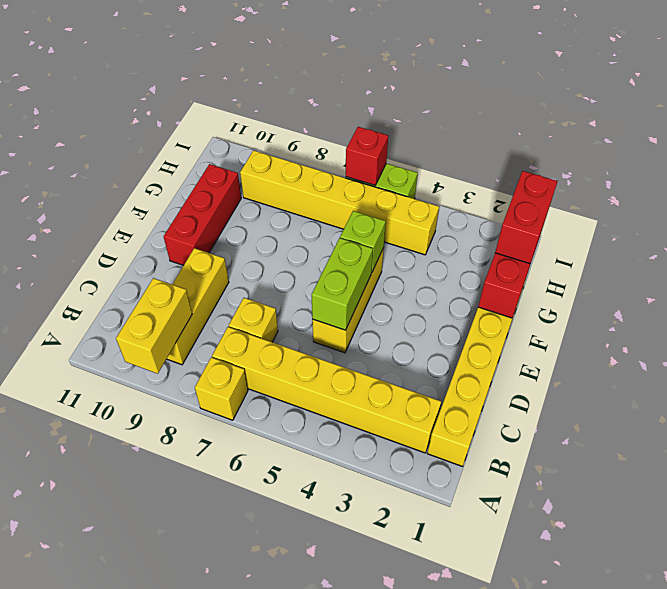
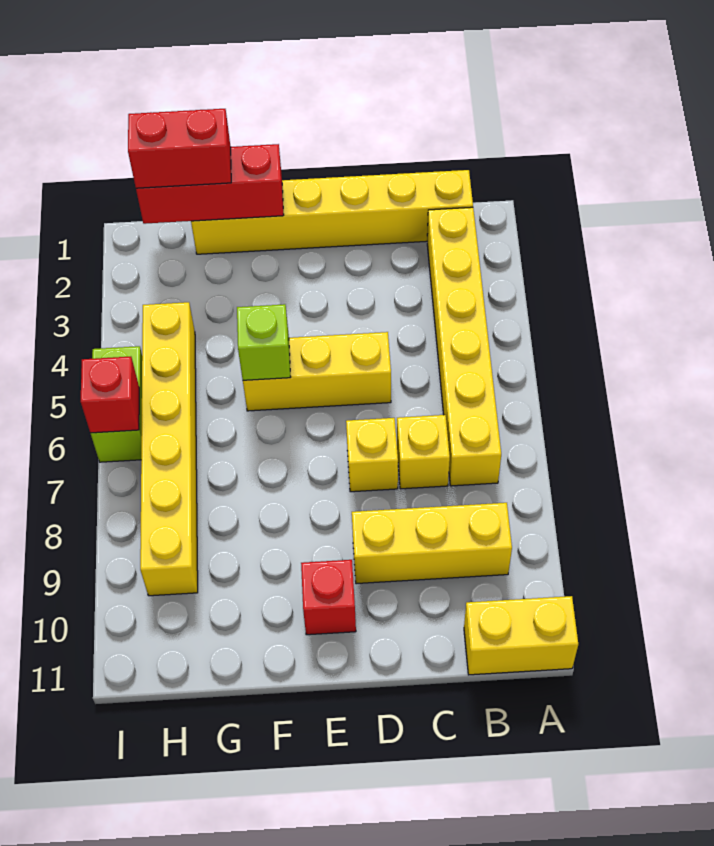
yellow 1x1 brick [195,357,248,420] -> yellow 1x1 brick moved to [346,418,398,492]
yellow 1x2 brick [116,278,192,374] -> yellow 1x2 brick moved to [464,596,578,675]
lime 1x2 brick [311,238,373,330] -> none
red 1x3 brick [164,164,241,265] -> red 1x1 brick [301,560,356,635]

